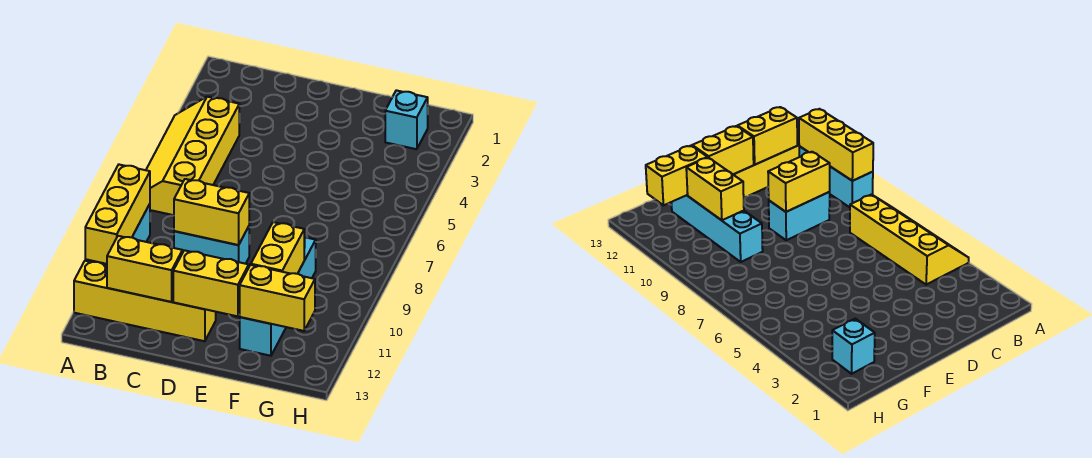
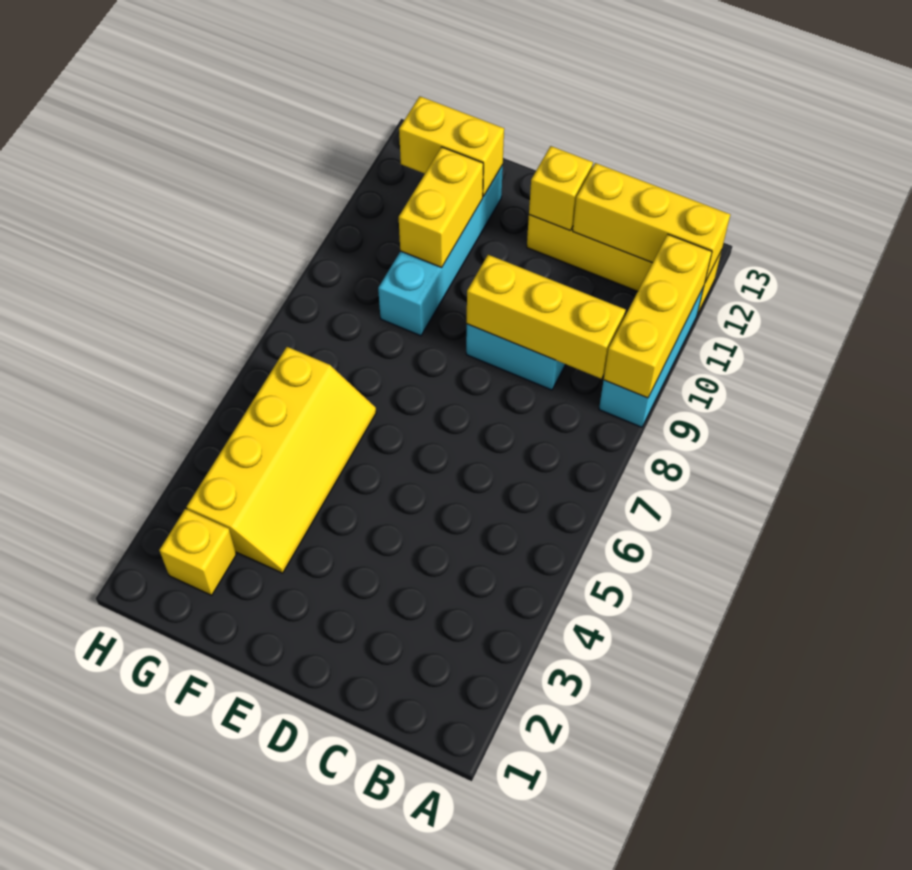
yellow 2x4 slope [146,97,239,215] -> yellow 2x4 slope moved to [187,347,376,573]
yellow 1x2 brick [107,236,182,302] -> yellow 1x3 brick [573,163,730,282]
yellow 1x2 brick [174,179,249,245] -> yellow 1x3 brick [467,255,626,378]
yellow 1x2 brick [173,250,249,316] -> yellow 1x1 brick [529,146,593,230]
cyan 1x1 brick [385,90,428,149] -> yellow 1x1 brick [160,509,236,595]

